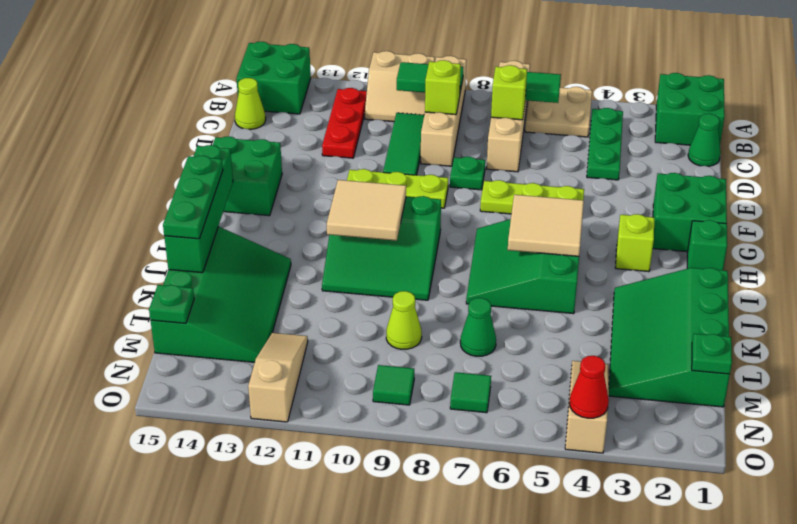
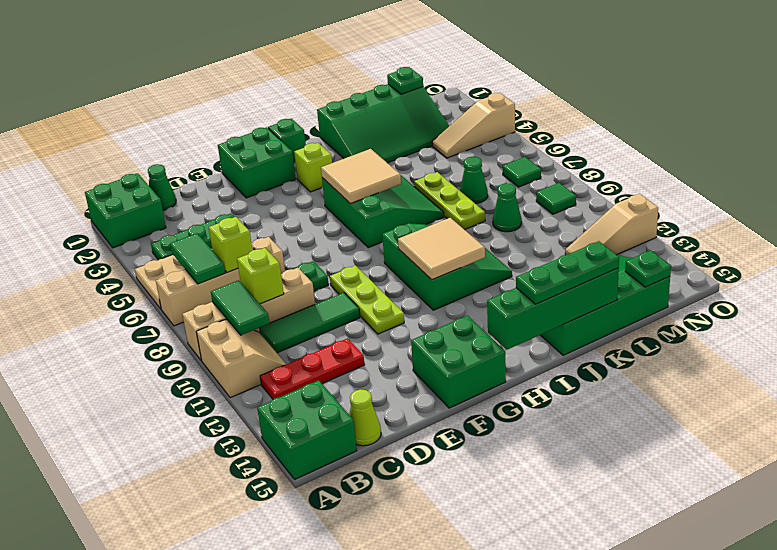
lime 1x3 plate [480,180,584,214] -> lime 1x3 plate moved to [414,172,485,230]
green 3x3 slope [466,219,579,314] -> green 3x3 slope turned to [322,176,444,248]
lime 1x1 cone [386,291,422,349] -> green 1x1 cone [493,183,522,232]
red 1x1 cone [569,356,609,418] -> none

